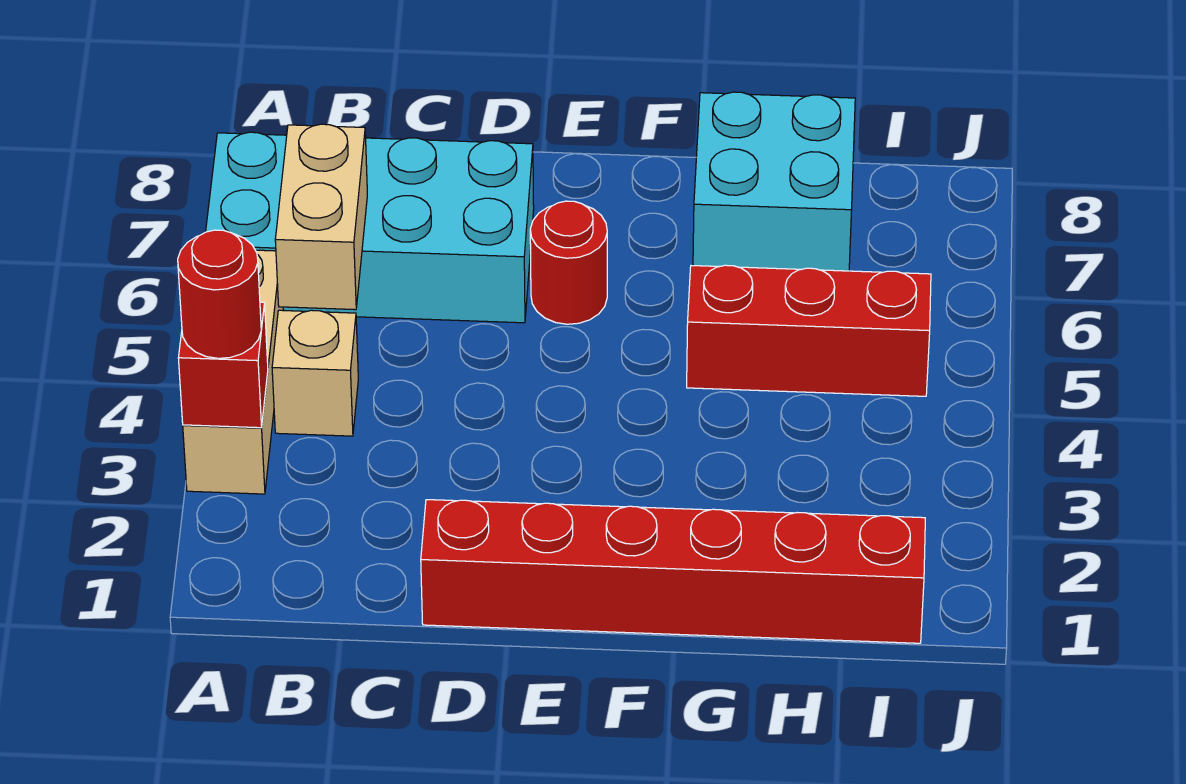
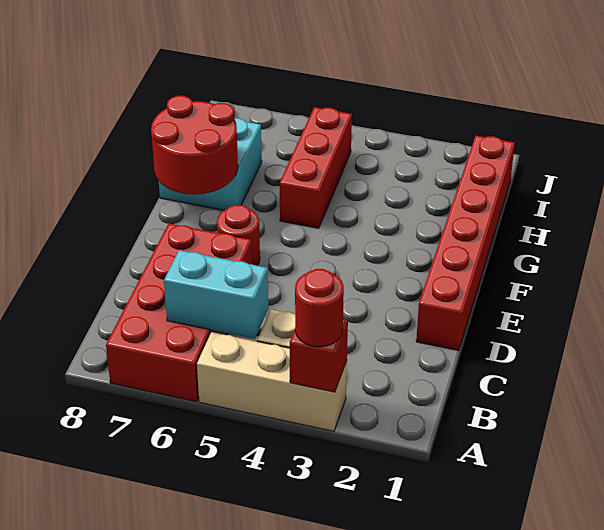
cyan 2x4 brick [206,132,534,323] -> red 2x4 brick [106,223,252,402]
tan 1x2 brick [275,124,367,310] -> cyan 1x2 brick [164,250,268,339]
none -> red 2x2 round brick [151,96,238,195]

